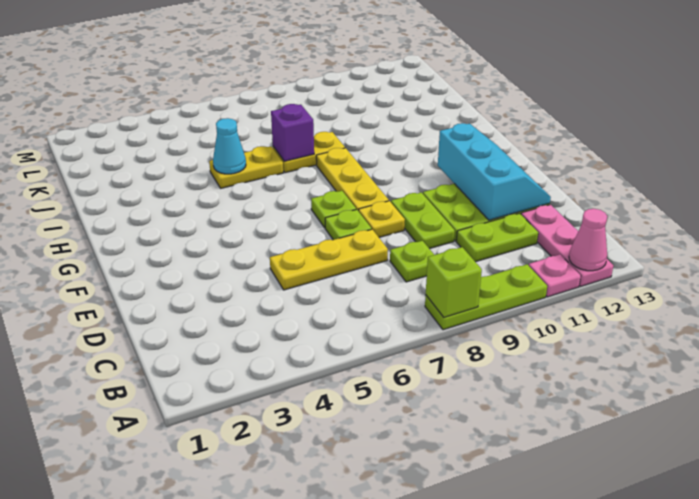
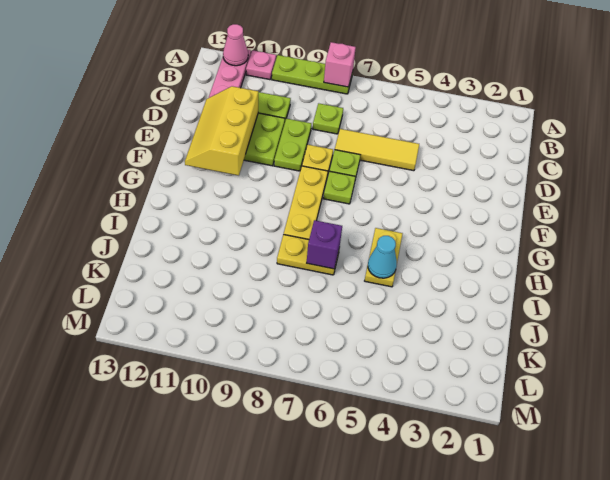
lime 1x1 brick [426,247,482,317] -> pink 1x1 brick [324,42,356,87]
yellow 1x3 plate [270,229,388,290] -> yellow 1x3 tile [335,129,419,171]
cyan 2x3 slope [438,123,551,220] -> yellow 2x3 slope [185,86,258,176]
yellow 1x2 plate [209,146,283,188] -> yellow 1x2 plate turned to [365,228,403,287]

